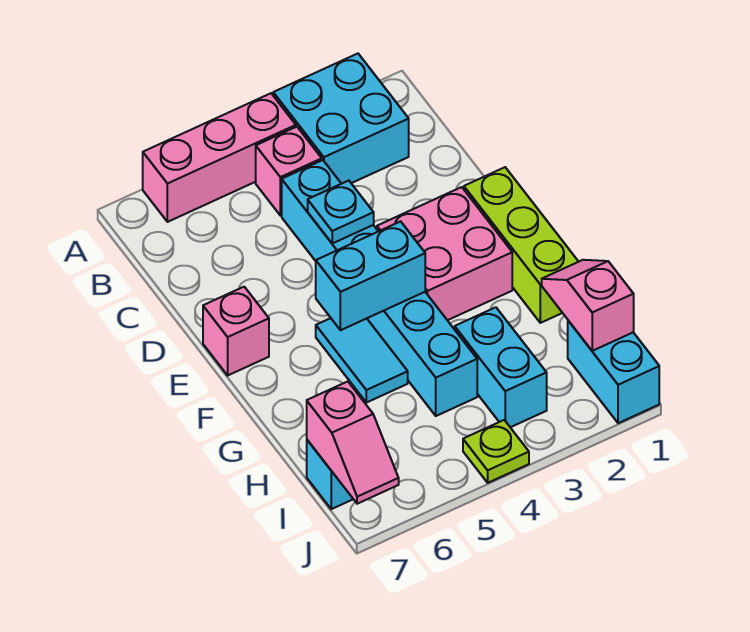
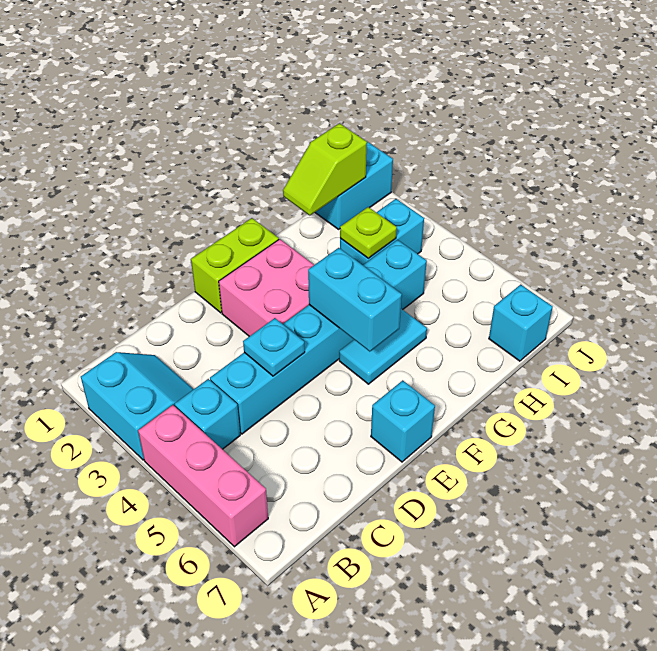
cyan 2x2 brick [273,54,409,184] -> cyan 2x2 slope [81,352,194,460]
pink 1x1 brick [256,127,322,216] -> cyan 1x1 brick [175,379,240,449]
lime 1x3 brick [464,167,579,323] -> lime 1x2 brick [191,218,279,313]
pink 1x1 brick [203,287,269,375] -> cyan 1x1 brick [371,380,435,462]
pink 1x2 slope [542,260,634,351] -> lime 1x2 slope [283,123,367,216]
pink 1x2 slope [307,382,399,504] -> none
lime 1x1 plate [463,420,529,483] -> lime 1x1 plate moved to [340,207,397,259]

